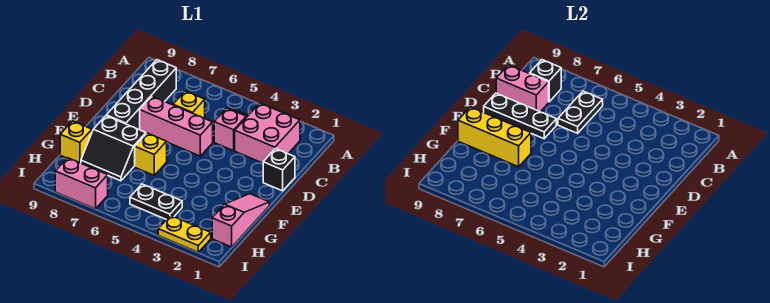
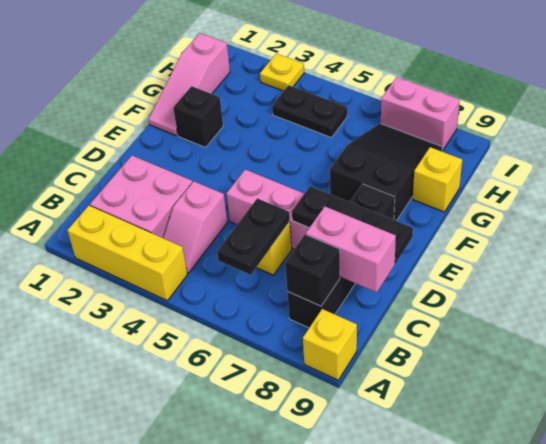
black 1x1 brick [263,149,295,191] -> black 1x1 brick moved to [173,86,223,147]
yellow 1x1 brick [135,133,167,175] -> yellow 1x1 brick moved to [303,309,357,380]
black 2x2 slope [81,116,146,181] -> black 2x3 slope [330,123,442,221]
yellow 1x3 brick [458,107,531,167] -> yellow 1x3 brick moved to [67,206,188,301]
yellow 1x2 plate [158,216,211,252] -> yellow 1x1 plate [260,54,304,91]

